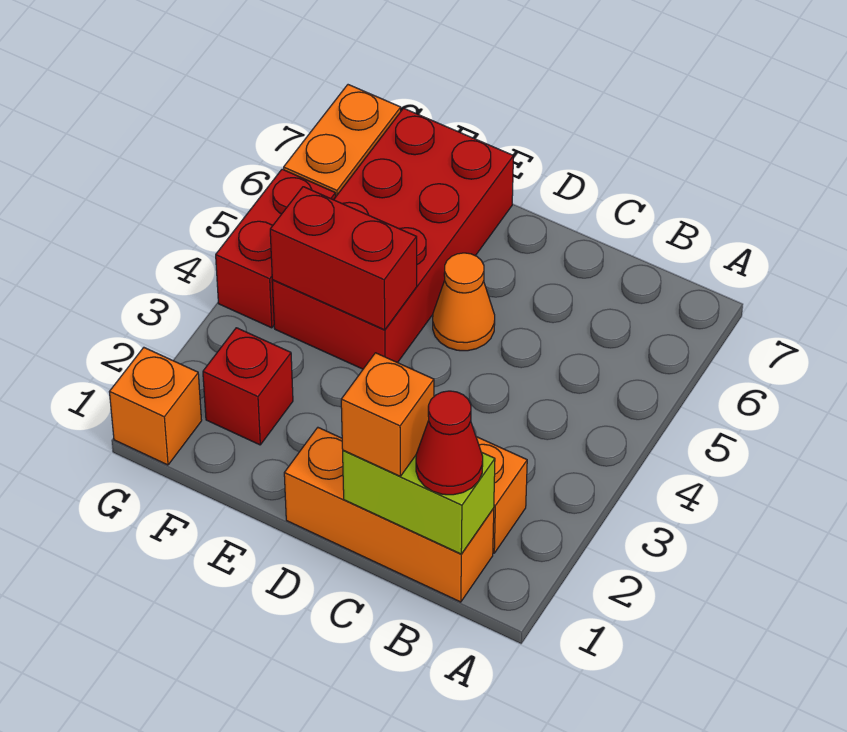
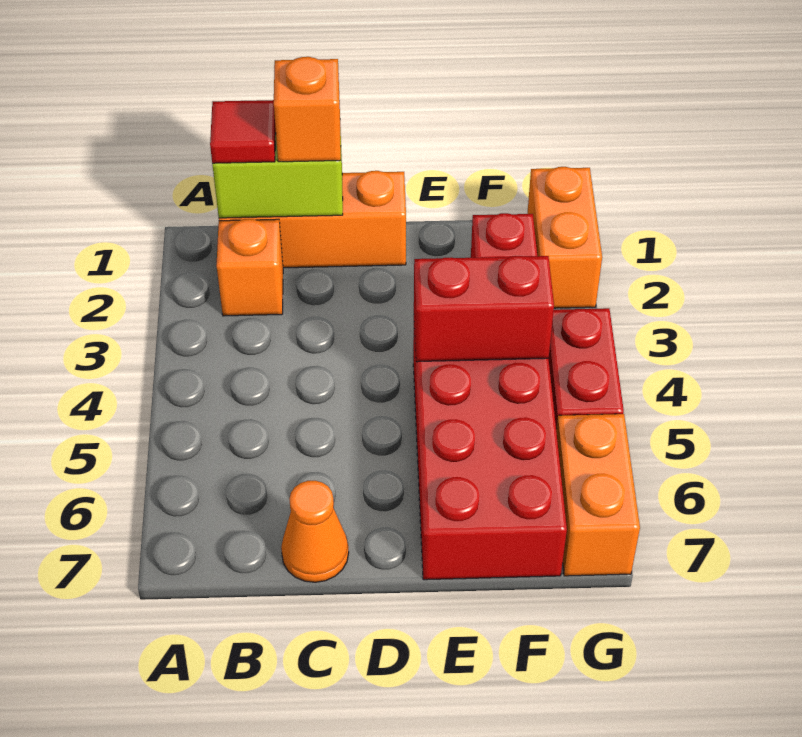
red 1x1 cone [416,391,483,495] -> red 1x1 tile [210,100,276,163]
orange 1x1 cone [433,253,495,351] -> orange 1x1 cone moved to [281,481,349,582]
orange 1x1 brick [110,348,202,465] -> orange 1x2 brick [527,167,602,308]

